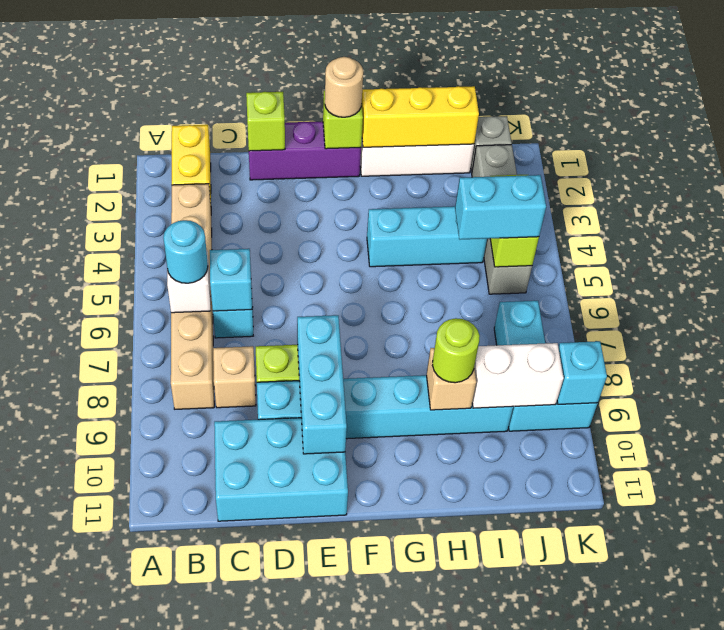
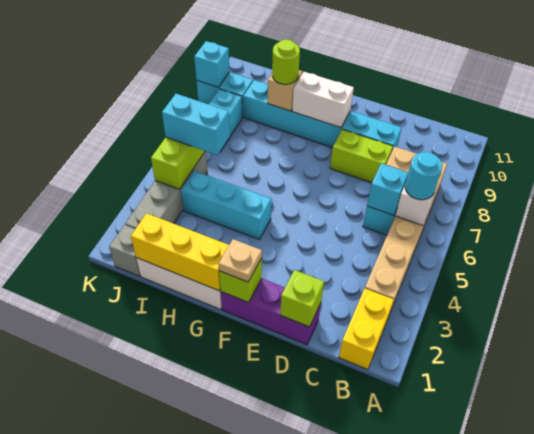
cyan 2x3 brick [214,418,348,521] -> none
cyan 1x3 brick [297,315,347,454] -> none
tan 1x1 round brick [325,57,363,117] -> tan 1x1 plate [219,239,262,282]
white 1x2 brick [472,343,564,408] -> white 1x2 brick moved to [292,72,354,128]

